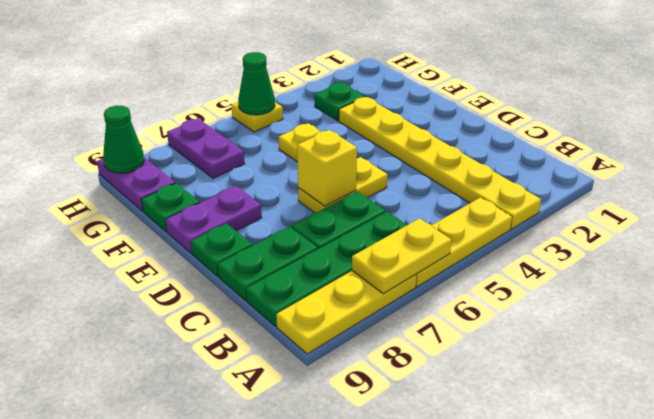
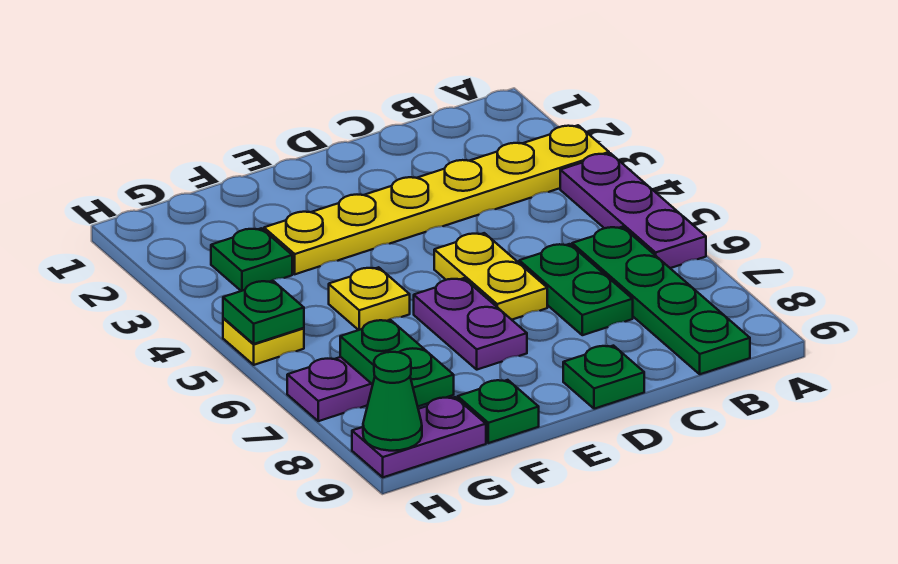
yellow 1x3 plate [416,197,512,287] -> purple 1x3 plate [560,153,706,268]
yellow 1x2 plate [352,218,451,294] -> none
yellow 1x3 plate [276,271,416,354] -> none
green 1x2 plate [218,227,318,301] -> green 1x2 plate moved to [340,320,454,406]
yellow 1x1 brick [297,130,357,206] -> none
purple 1x2 plate [165,186,262,253] -> purple 1x2 plate moved to [414,278,527,370]
green 1x1 cone [238,52,275,115] -> green 1x1 plate [223,281,304,344]

